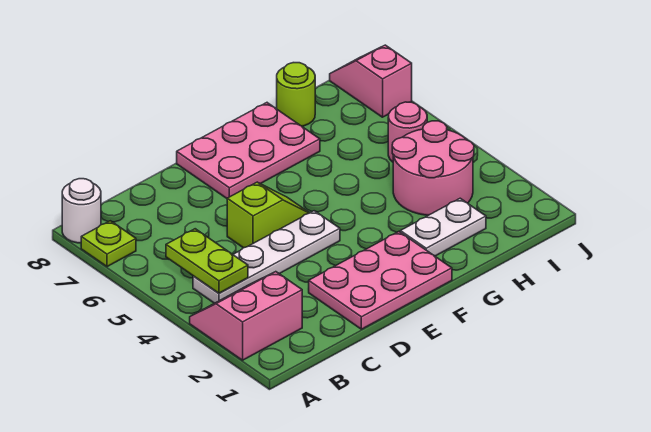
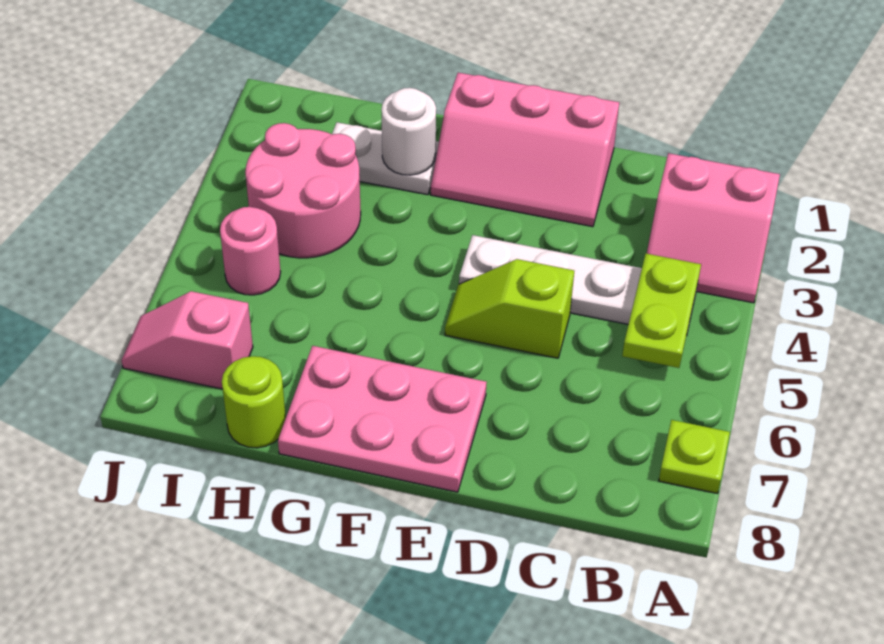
white 1x1 round brick [62,179,101,243] -> white 1x1 round brick moved to [381,88,436,175]
pink 2x3 plate [309,232,452,329] -> pink 2x3 slope [431,73,619,227]
pink 1x2 slope [330,45,412,117] -> pink 1x2 slope turned to [122,291,253,389]

